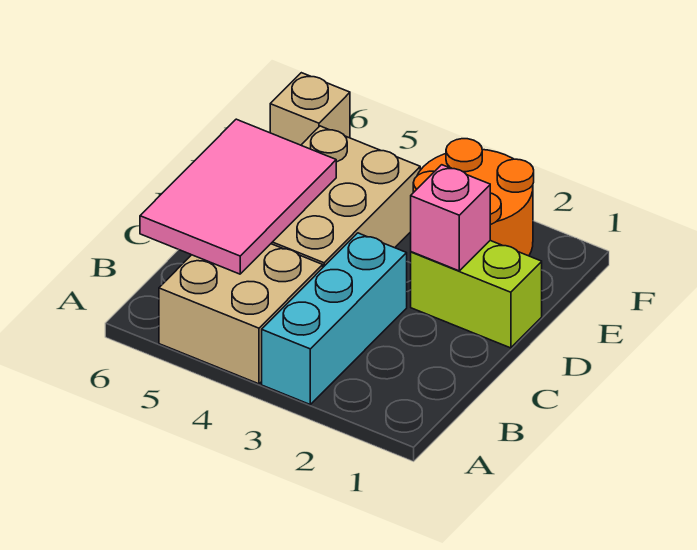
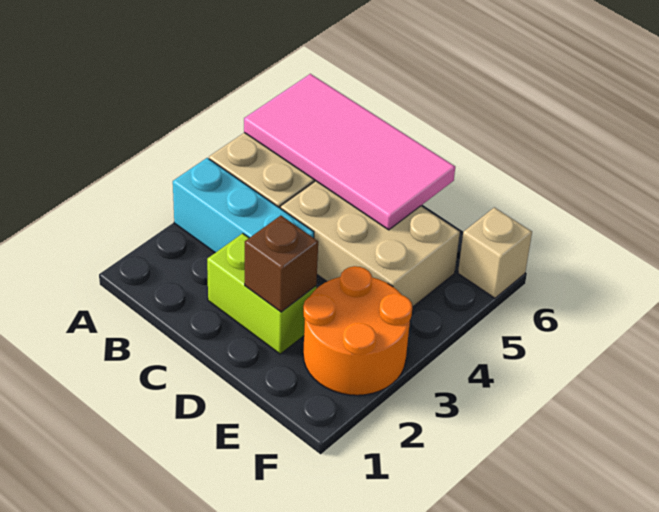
pink 2x3 tile [140,119,336,274] -> pink 2x4 tile [244,74,455,230]
lime 1x2 brick [411,241,542,348] -> lime 1x2 brick turned to [207,233,316,354]
pink 1x1 brick [411,165,490,271] -> brown 1x1 brick [245,216,318,312]

